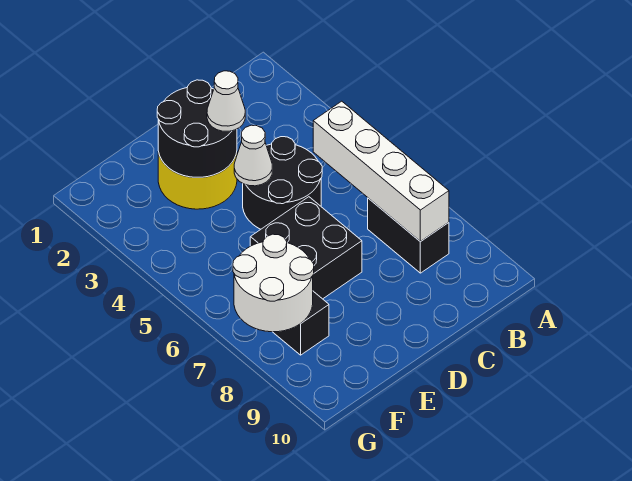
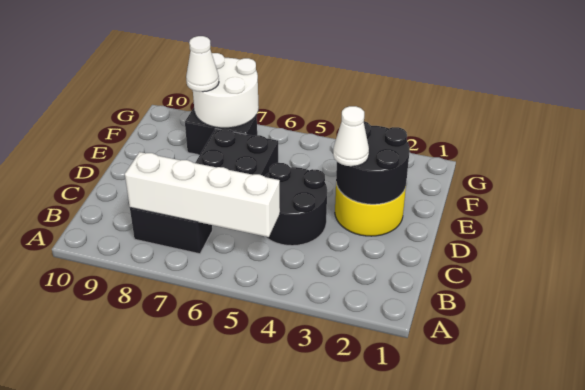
white 1x1 cone [234,125,272,186] -> white 1x1 cone moved to [186,36,219,92]

